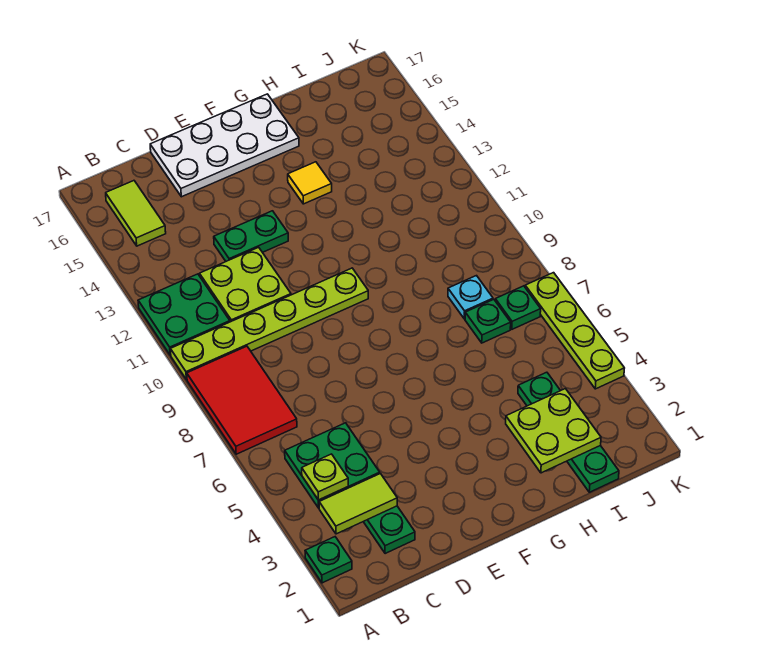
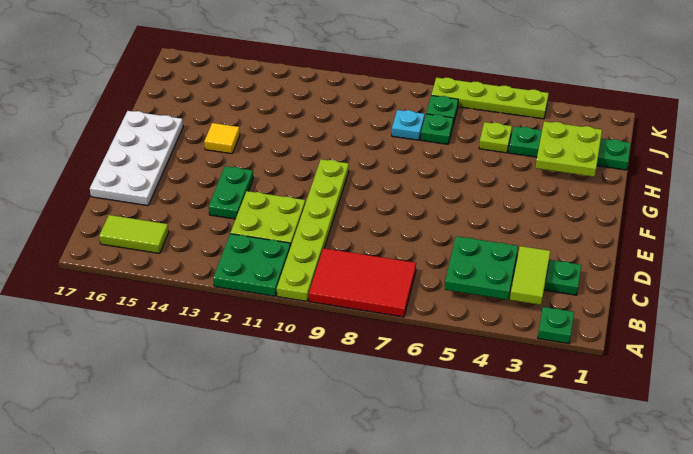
lime 1x1 plate [302,454,348,500] -> lime 1x1 plate moved to [479,122,512,153]

